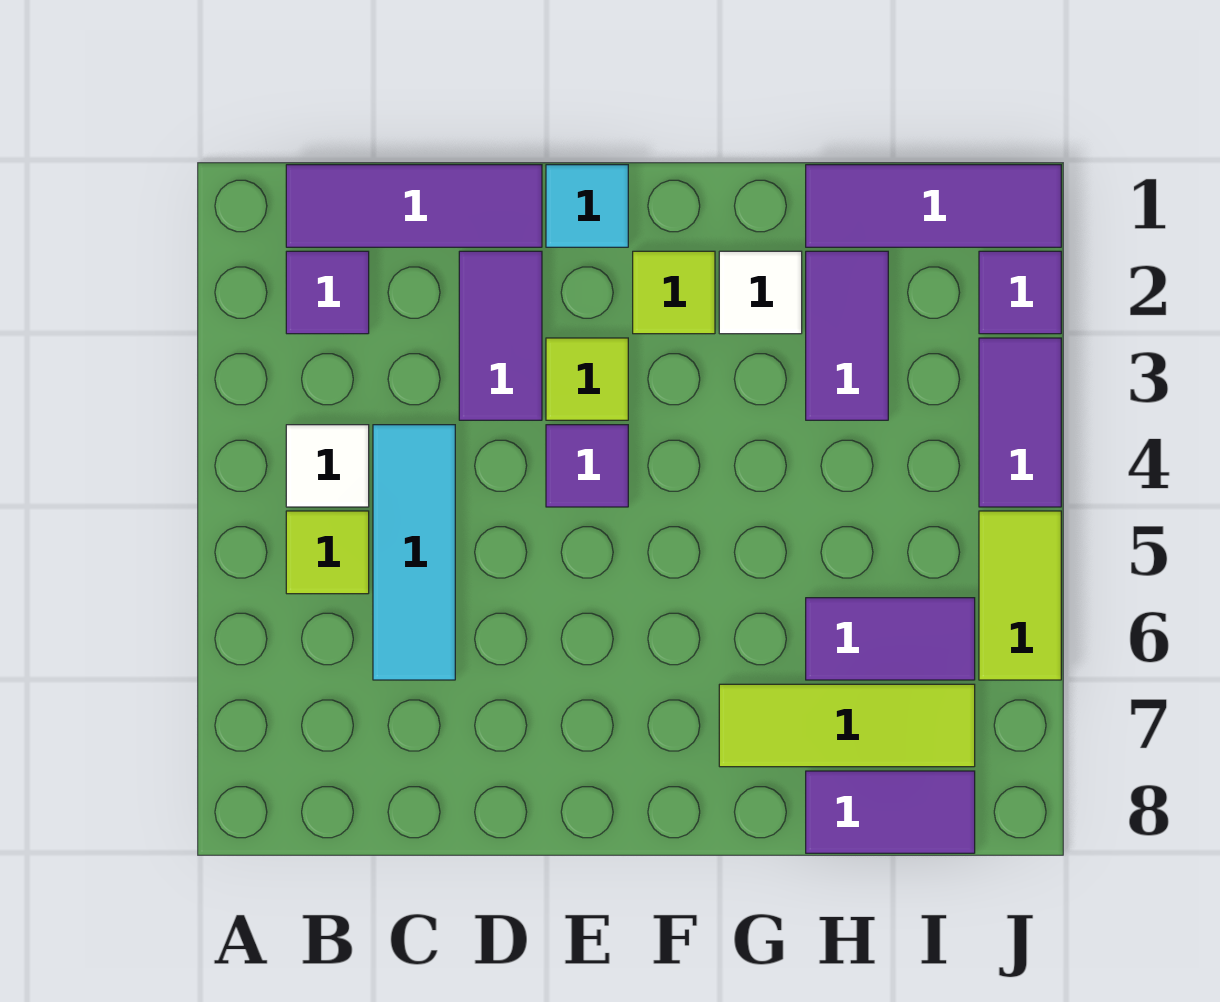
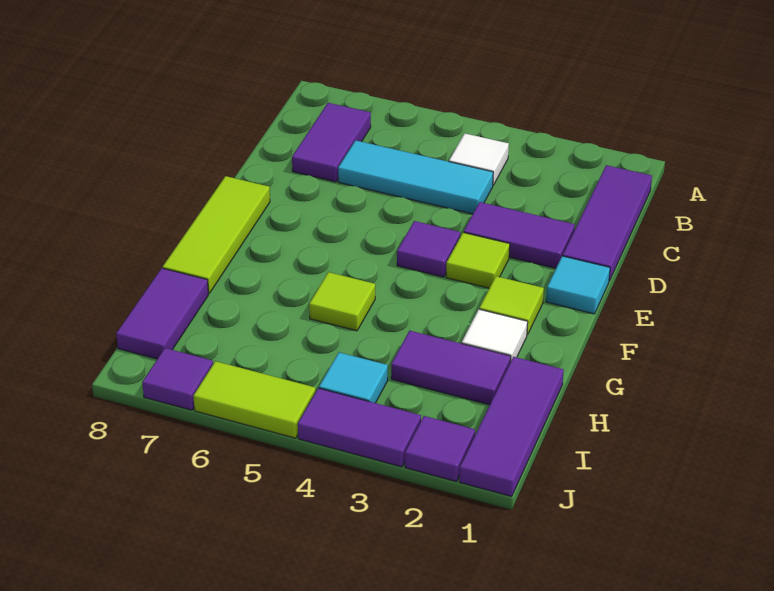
purple 1x1 tile [286,251,369,334] -> purple 1x1 tile moved to [142,348,213,410]
lime 1x1 tile [286,511,369,594] -> lime 1x1 tile moved to [309,272,375,331]
lime 1x3 tile [719,684,975,767] -> lime 1x3 tile moved to [163,176,270,293]
purple 1x2 tile [806,598,975,680] -> purple 1x2 tile moved to [292,103,371,182]
none -> cyan 1x1 tile [319,352,388,403]

